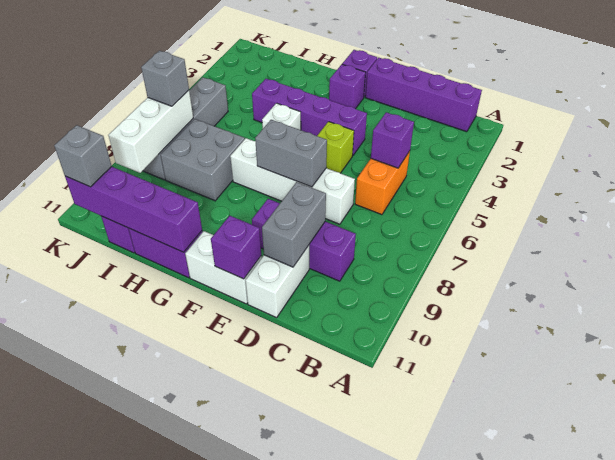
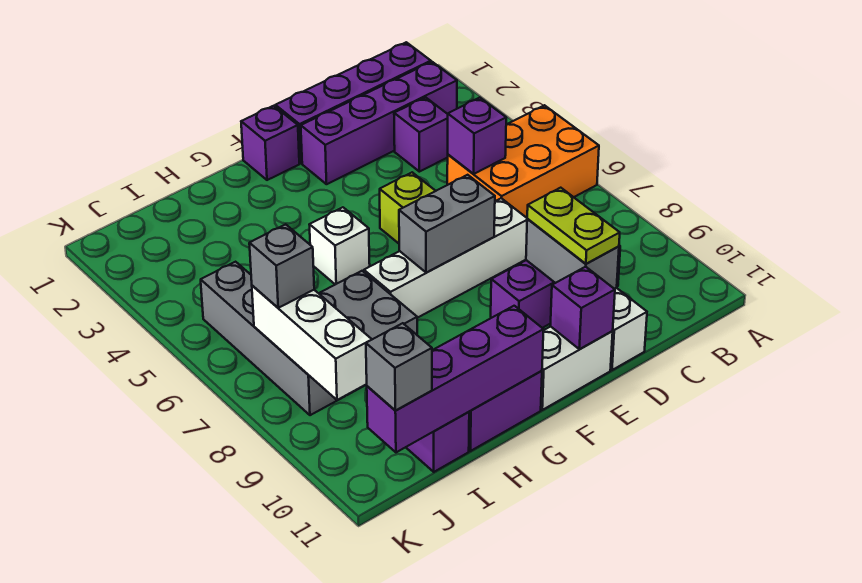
orange 1x2 brick [355,151,410,215] -> orange 2x3 brick [447,105,599,218]
none -> lime 1x2 plate [527,188,620,264]
purple 1x4 brick [252,79,367,155] -> purple 1x4 brick moved to [301,62,457,184]
purple 1x1 brick [329,64,366,109] -> purple 1x1 brick moved to [394,97,448,172]

